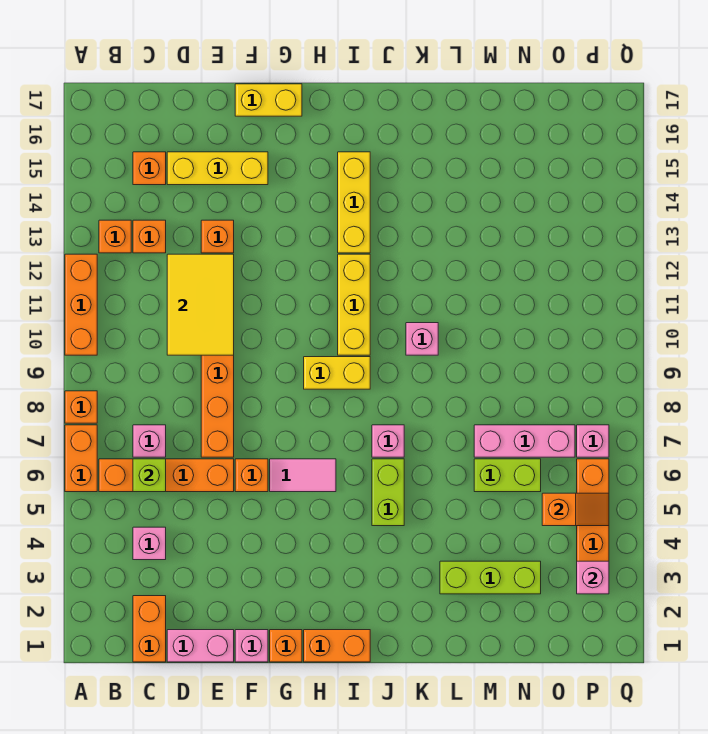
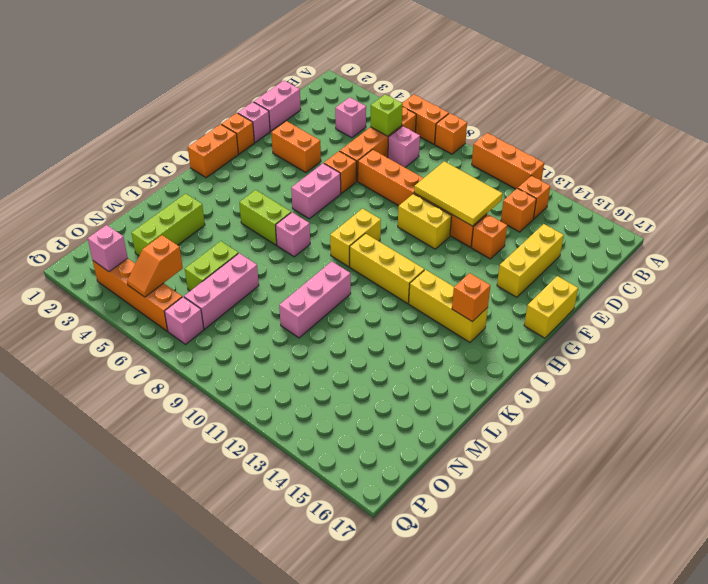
orange 1x2 brick [133,596,166,662] -> orange 1x2 brick moved to [271,121,321,172]
orange 1x1 brick [133,152,166,185] -> orange 1x1 brick moved to [452,273,490,322]
none -> yellow 1x2 brick [398,194,452,249]
pink 1x2 tile [270,459,336,492] -> pink 1x2 brick [291,163,341,219]
pink 1x1 brick [406,323,438,355] -> pink 1x3 brick [279,261,351,338]

